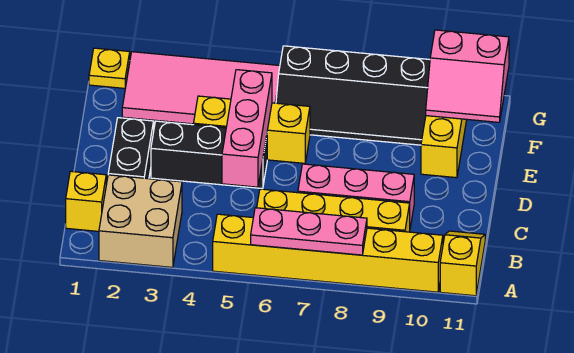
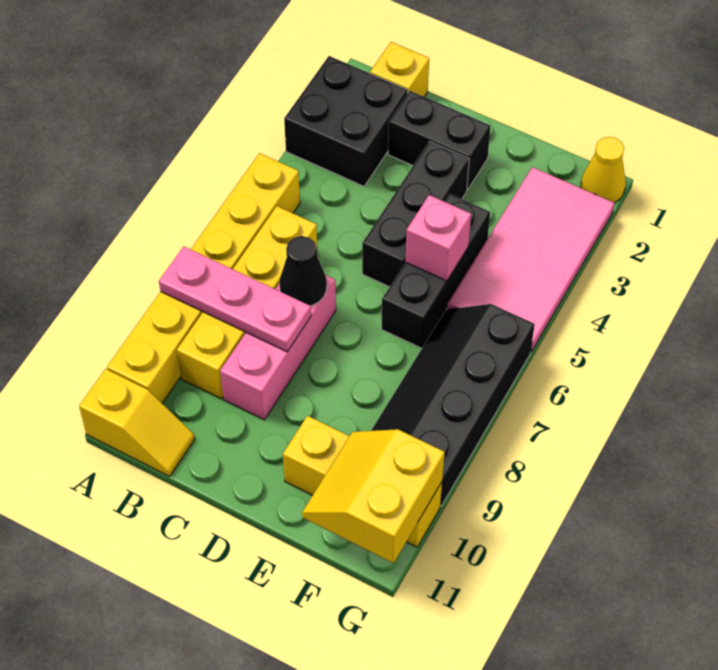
tan 2x2 brick [99,175,182,267] -> black 2x2 brick [284,56,408,186]
pink 1x3 plate [251,208,367,255] -> pink 1x3 plate turned to [159,246,311,352]
pink 1x3 brick [222,70,272,187] -> pink 1x1 brick [405,195,471,281]
none -> black 1x1 cone [280,236,327,306]
yellow 1x3 brick [194,96,310,163] -> black 1x3 brick [381,194,490,348]
pink 2x2 slope [426,30,509,122] -> yellow 2x2 slope [302,429,445,563]
yellow 1x1 plate [89,48,130,88] -> yellow 1x1 cone [581,137,626,203]

